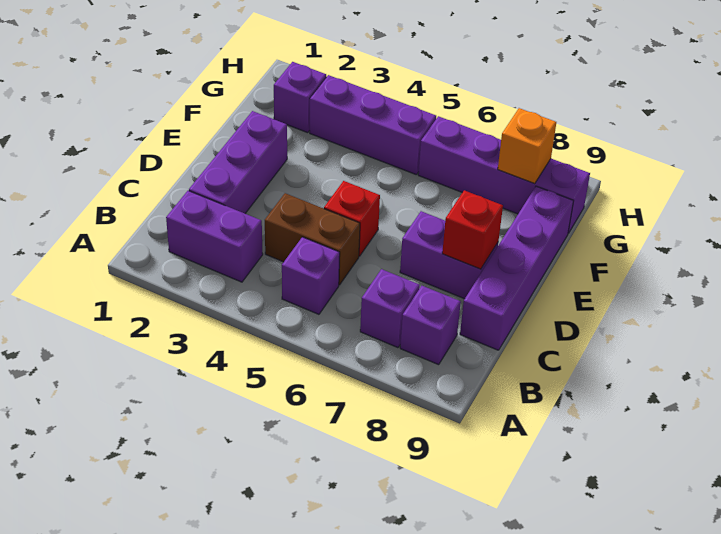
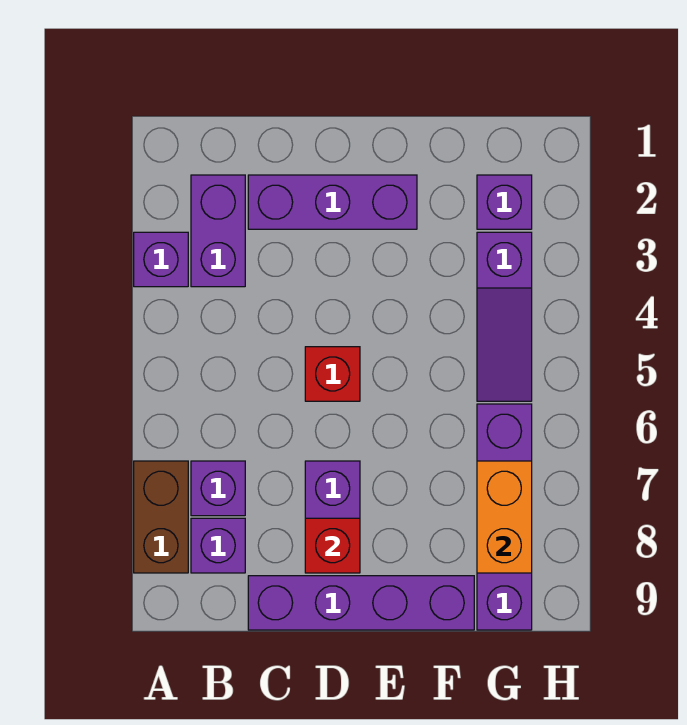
purple 1x1 brick [282,237,340,314] -> purple 1x1 brick moved to [134,232,188,287]
brown 1x2 brick [265,193,360,285] -> brown 1x2 brick moved to [134,461,188,573]
purple 1x3 brick [310,75,436,175] -> purple 1x3 slope [477,232,532,401]
orange 1x1 brick [498,108,556,184] -> orange 1x2 brick [477,461,532,573]

